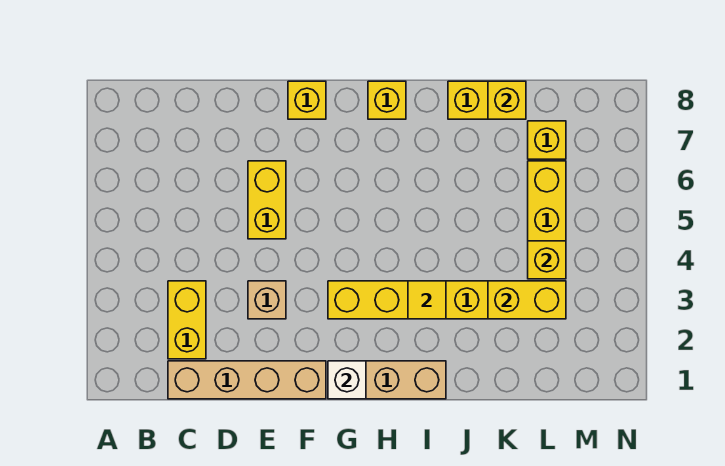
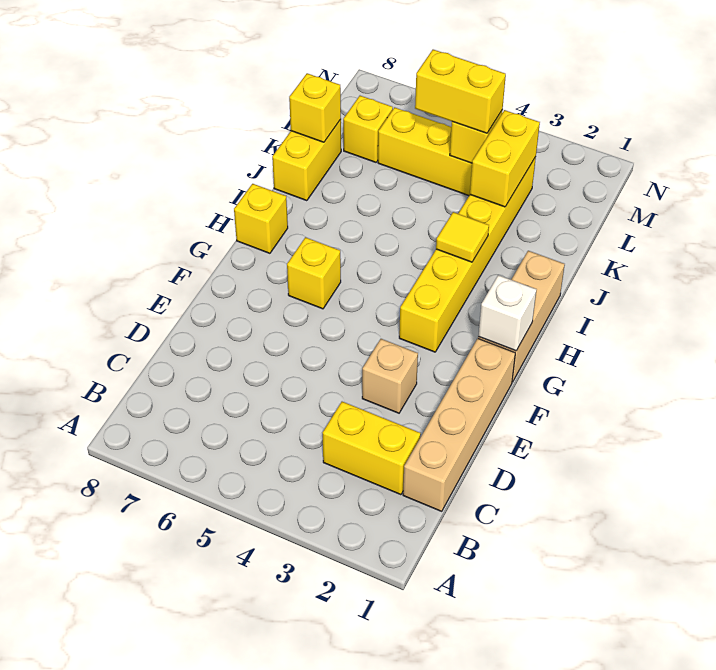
yellow 1x2 brick [248,161,286,239] -> yellow 1x2 brick moved to [415,50,506,133]
yellow 1x1 brick [288,81,326,119] -> yellow 1x1 brick moved to [287,237,341,309]

